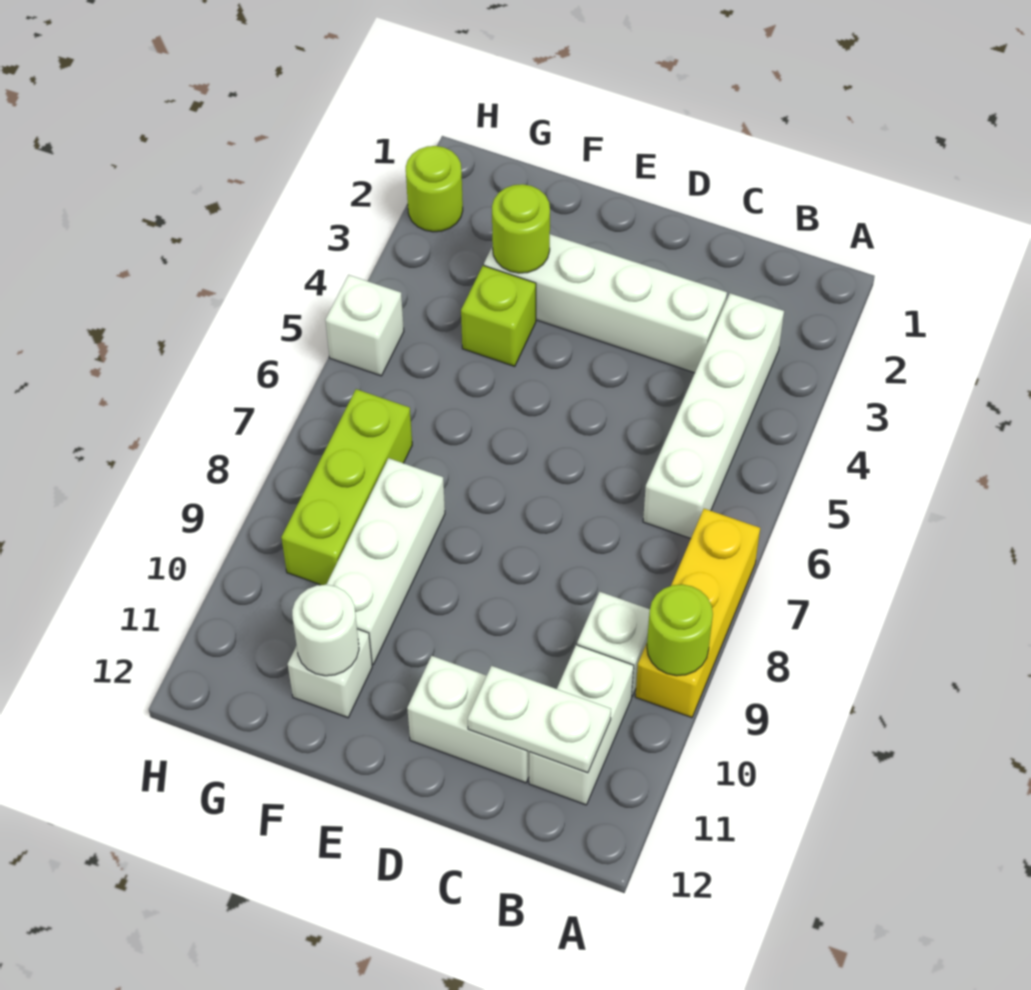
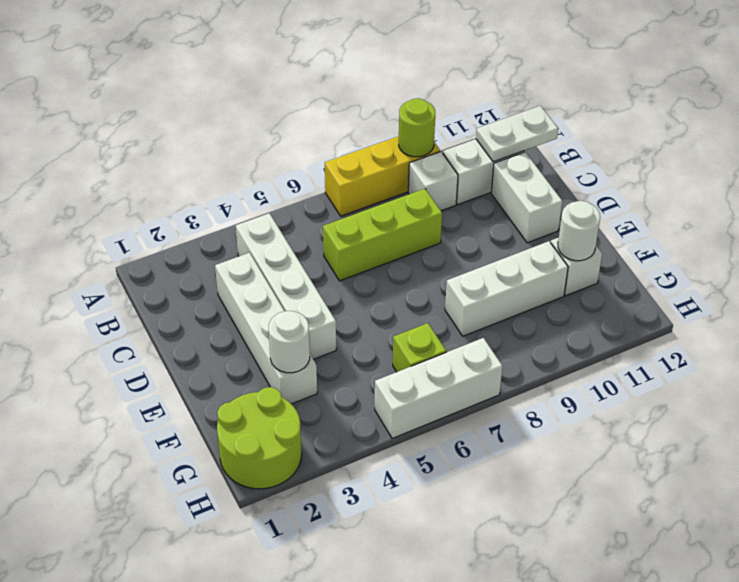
white 1x4 brick [643,293,784,539] -> white 1x4 brick turned to [236,213,336,359]
white 1x2 plate [468,666,611,773] -> white 1x2 plate turned to [476,106,558,162]
lime 1x1 round brick [492,184,550,273] -> white 1x1 round brick [269,311,310,373]
lime 1x1 brick [461,266,536,366] -> lime 1x1 brick moved to [393,323,446,372]
lime 1x3 brick [281,389,412,585] -> lime 1x3 brick moved to [323,189,442,281]
lime 1x1 round brick [406,146,463,232] -> lime 2x2 round brick [217,387,302,489]
white 1x1 brick [325,275,404,376] -> white 1x3 brick [375,338,502,438]

